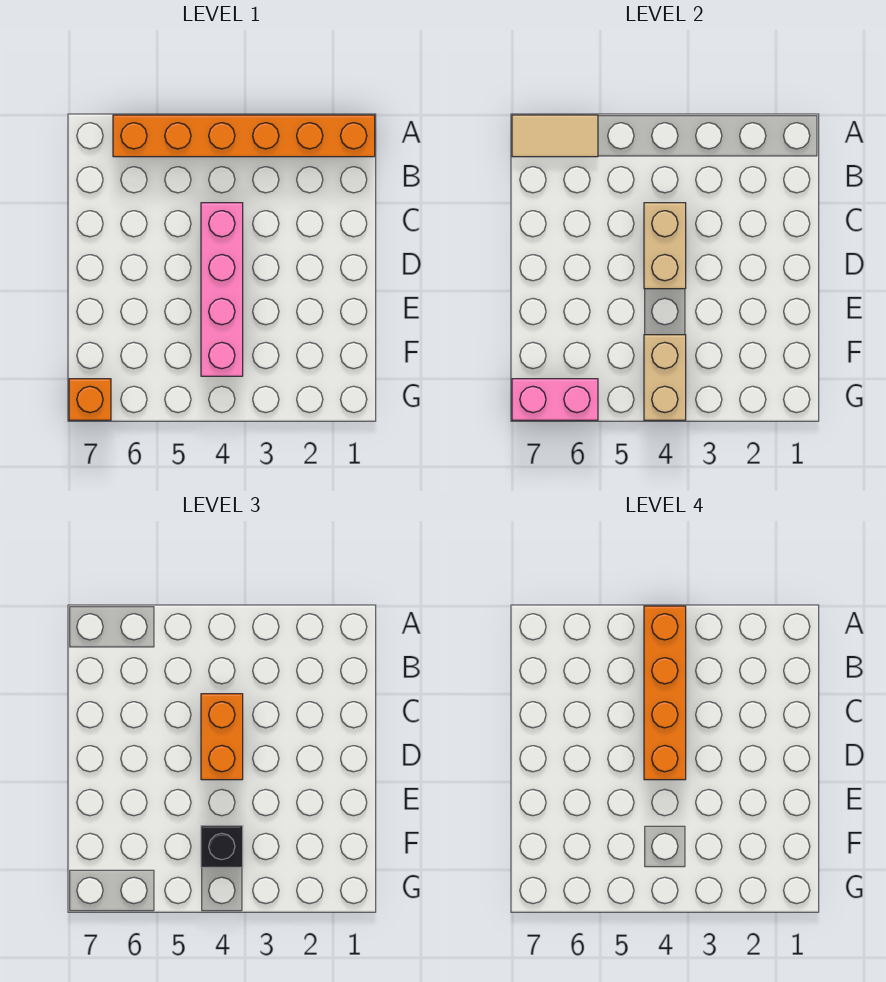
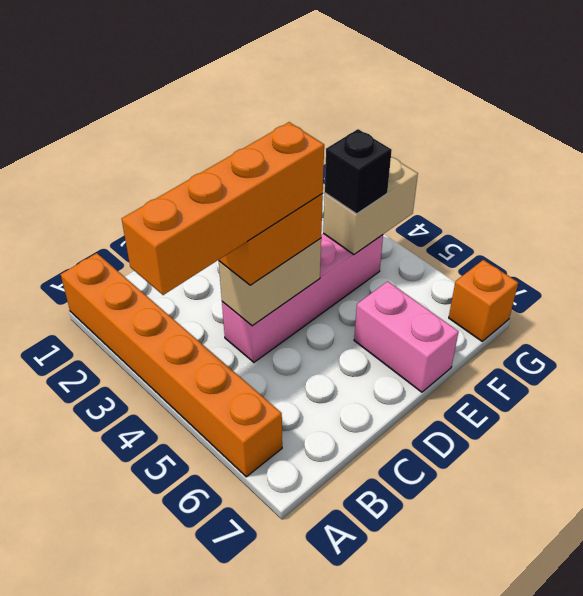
tan 1x2 tile [512,115,598,157] -> none
pink 1x2 brick [512,379,598,420] -> pink 1x2 brick moved to [354,281,458,392]

